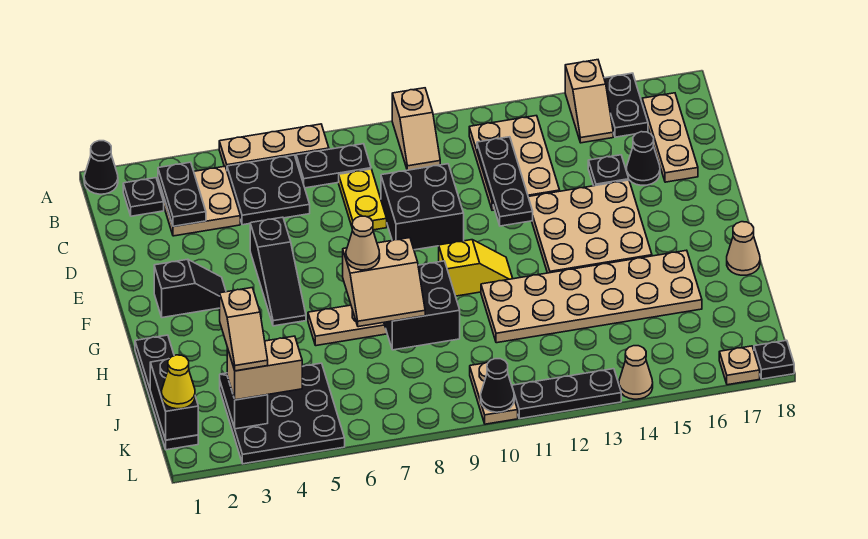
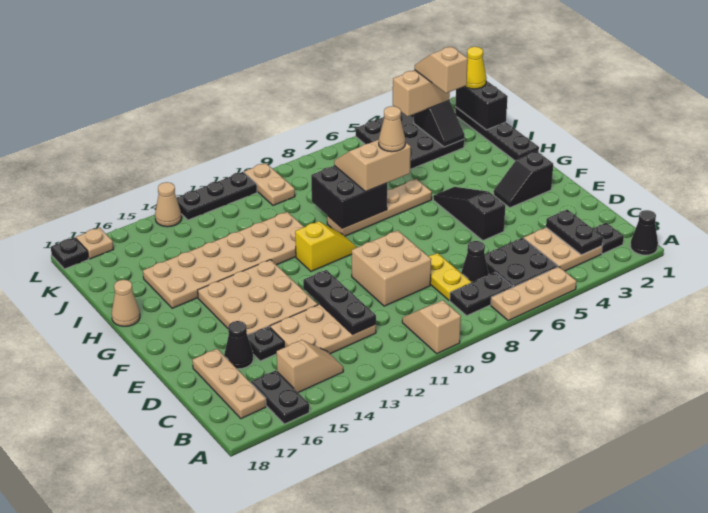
tan 1x2 slope [565,60,613,143] -> tan 1x2 slope turned to [277,340,343,393]
tan 2x3 plate [469,116,560,210] -> tan 2x3 plate turned to [270,304,376,354]
black 2x2 brick [381,164,464,250] -> tan 2x2 brick [352,230,431,306]
yellow 1x2 slope [439,240,513,296] -> yellow 1x2 slope turned to [295,221,357,271]
black 1x1 cone [481,359,514,412] -> black 1x1 cone moved to [461,241,489,283]

